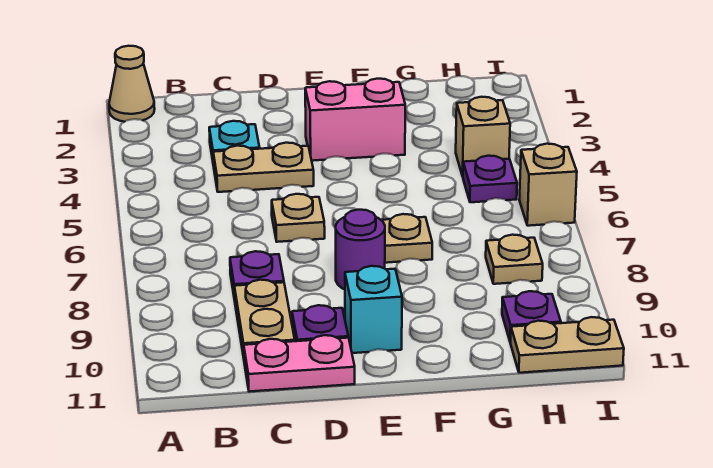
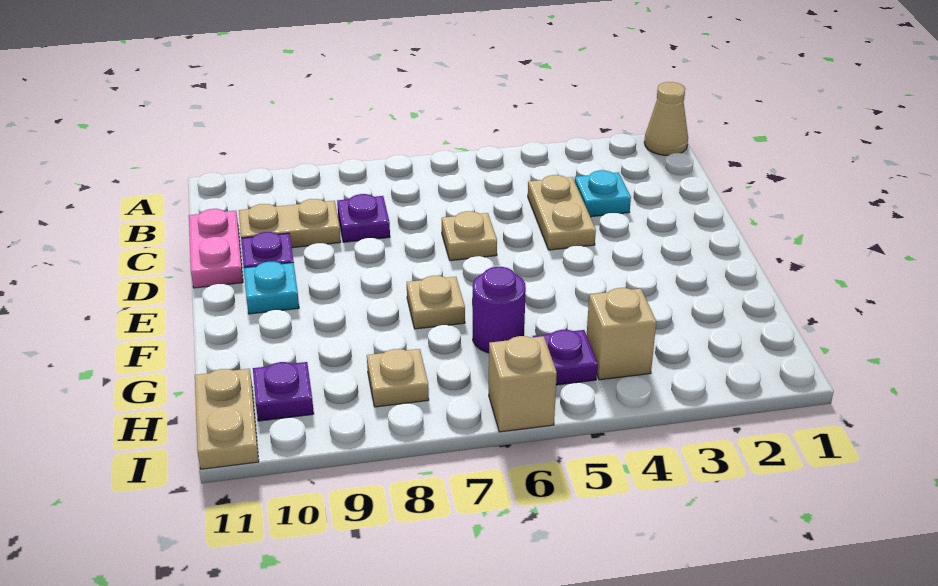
pink 1x2 brick [305,79,405,161] -> none
purple 1x1 round brick [336,210,385,289] -> purple 1x1 round brick moved to [473,267,526,353]
cyan 1x1 brick [345,266,402,353] -> cyan 1x1 plate [244,262,299,314]

